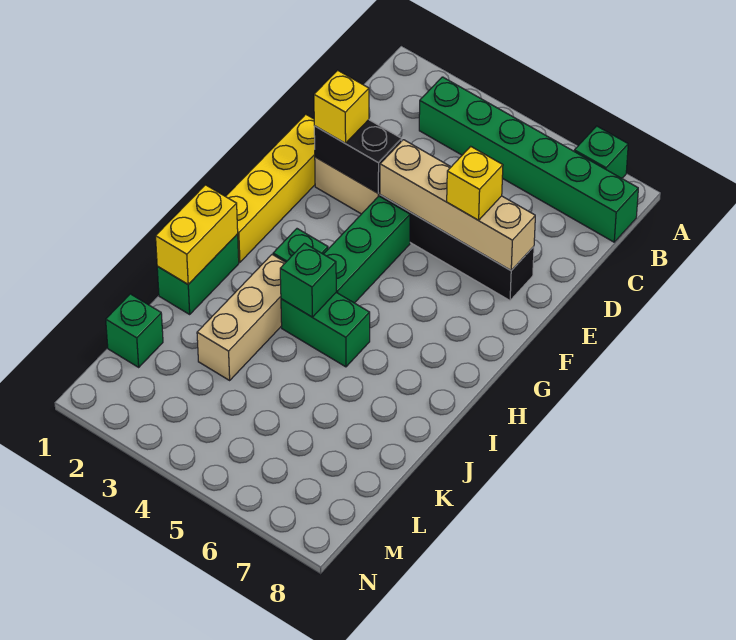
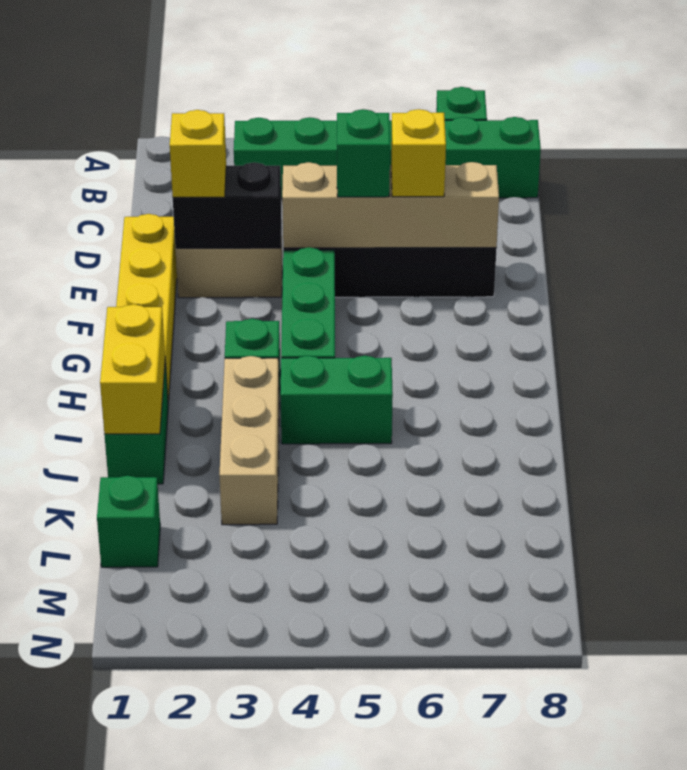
green 1x1 brick [280,243,336,317] -> green 1x1 brick moved to [337,109,390,197]

